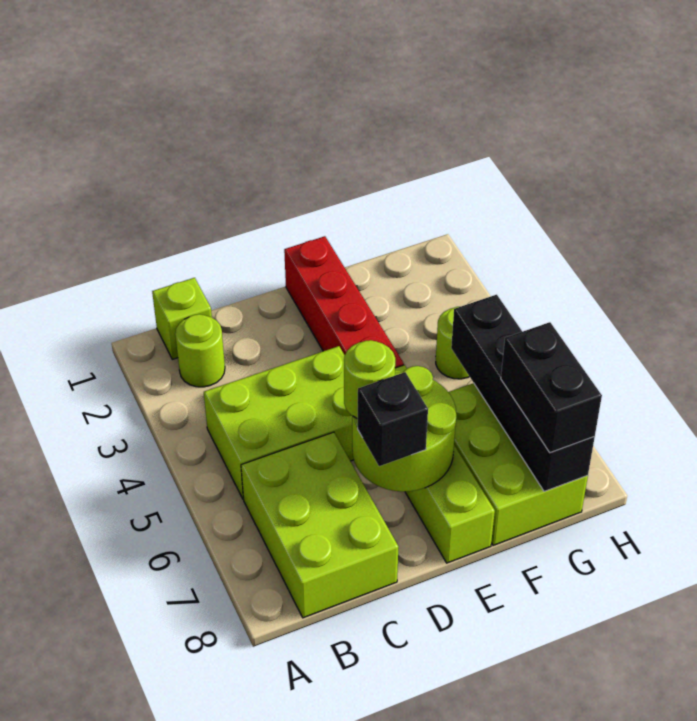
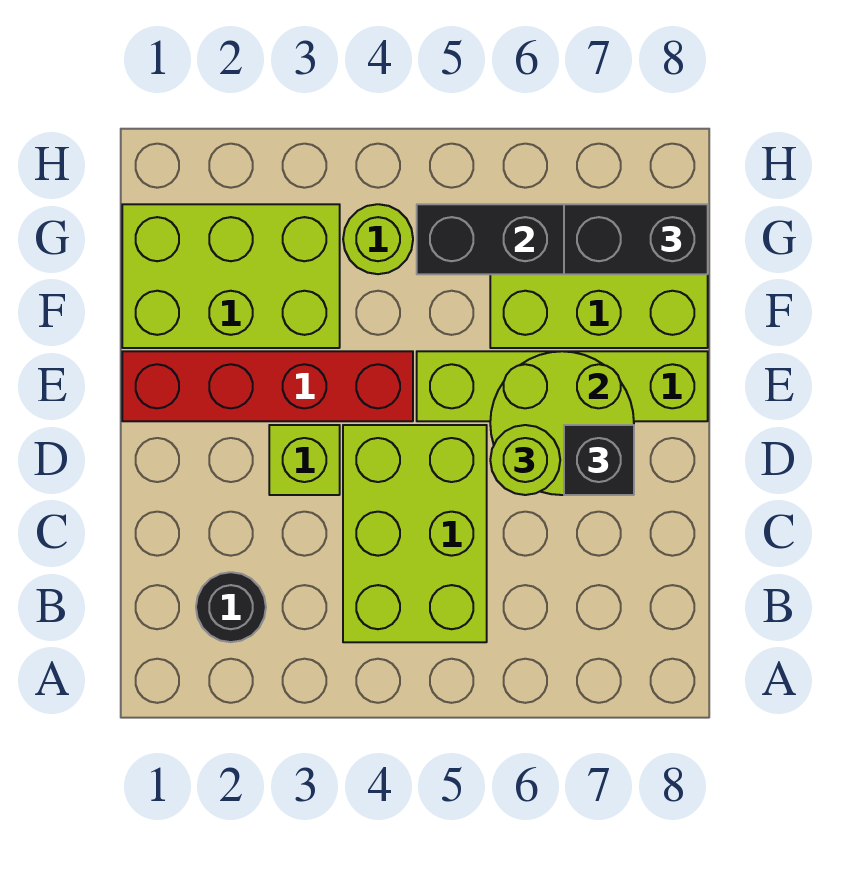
lime 1x1 brick [152,278,212,359] -> lime 1x1 brick moved to [269,425,340,495]
lime 1x1 round brick [175,314,225,387] -> black 1x1 round brick [196,572,266,642]
lime 2x3 brick [241,432,398,618] -> lime 2x3 brick moved to [122,204,340,348]

